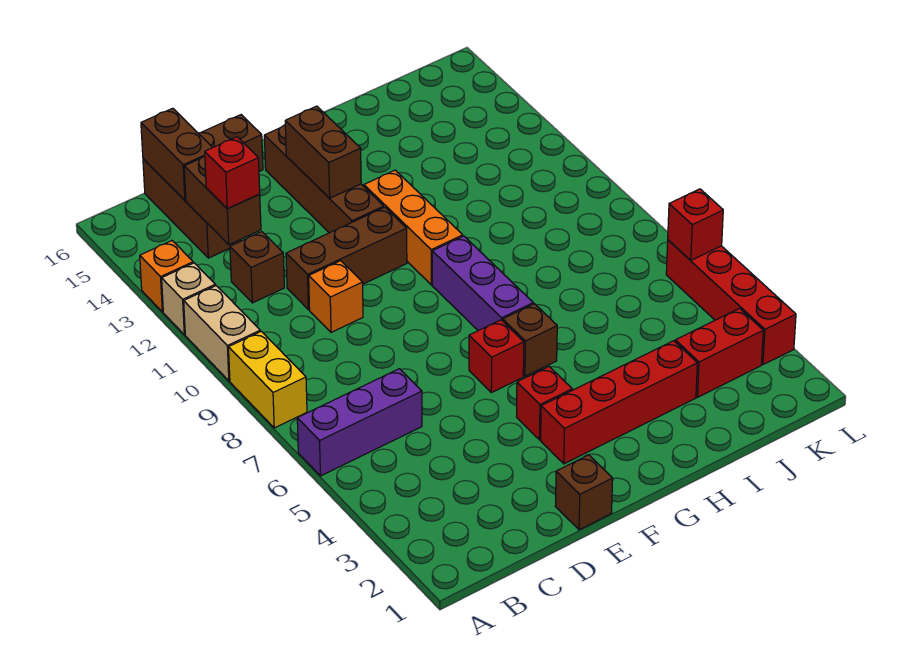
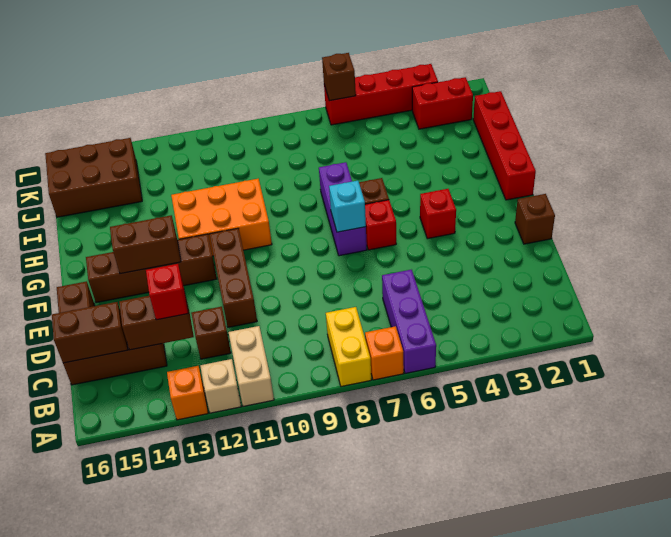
yellow 1x2 brick [229,331,307,428] -> yellow 1x2 brick turned to [326,307,371,387]
tan 1x2 brick [184,286,260,381] -> tan 1x2 brick turned to [229,326,274,406]
orange 1x1 brick [309,261,363,332] -> orange 1x1 brick moved to [365,326,404,380]
red 1x4 brick [541,341,697,464] -> red 1x4 brick moved to [473,91,536,200]
none -> cyan 1x1 brick [329,181,366,232]
purple 1x3 brick [432,236,533,331] -> purple 1x3 brick turned to [319,162,367,256]
orange 1x3 brick [364,170,463,285] -> orange 2x3 brick [171,179,272,256]
red 1x2 brick [675,308,763,397] -> red 1x2 brick turned to [412,77,473,129]
none -> brown 2x3 brick [45,138,142,217]
red 1x1 brick [668,189,723,260] -> brown 1x1 brick [322,53,356,101]

